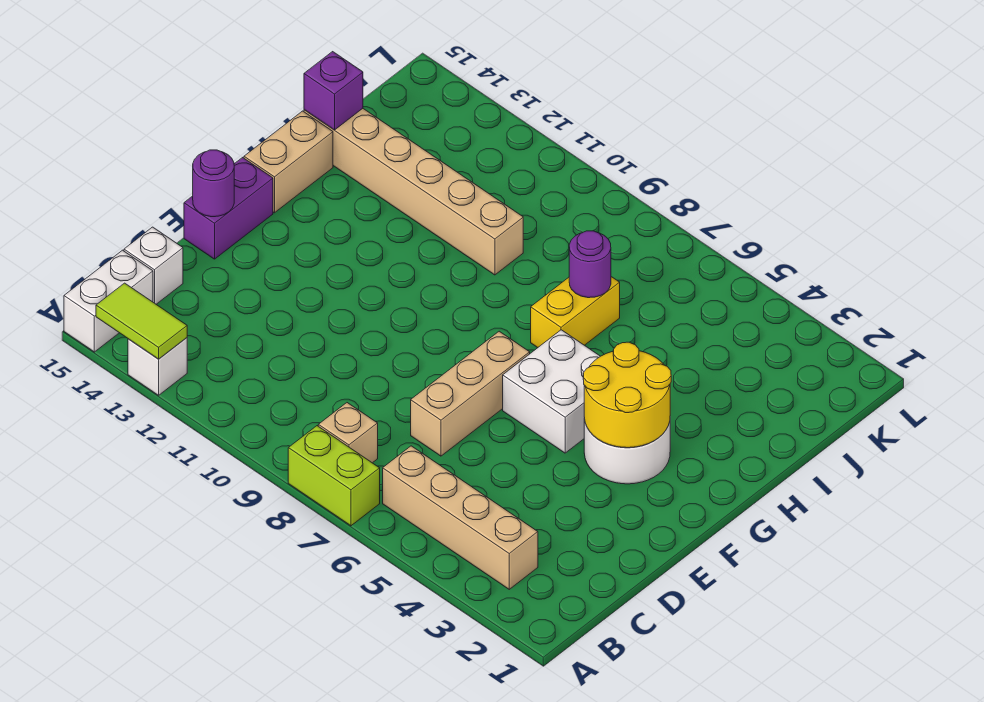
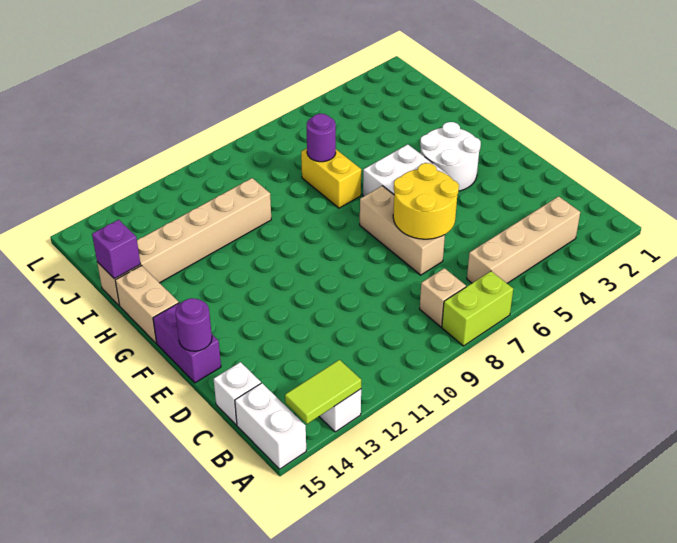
yellow 2x2 round brick [583,342,671,448] -> yellow 2x2 round brick moved to [393,163,459,239]

